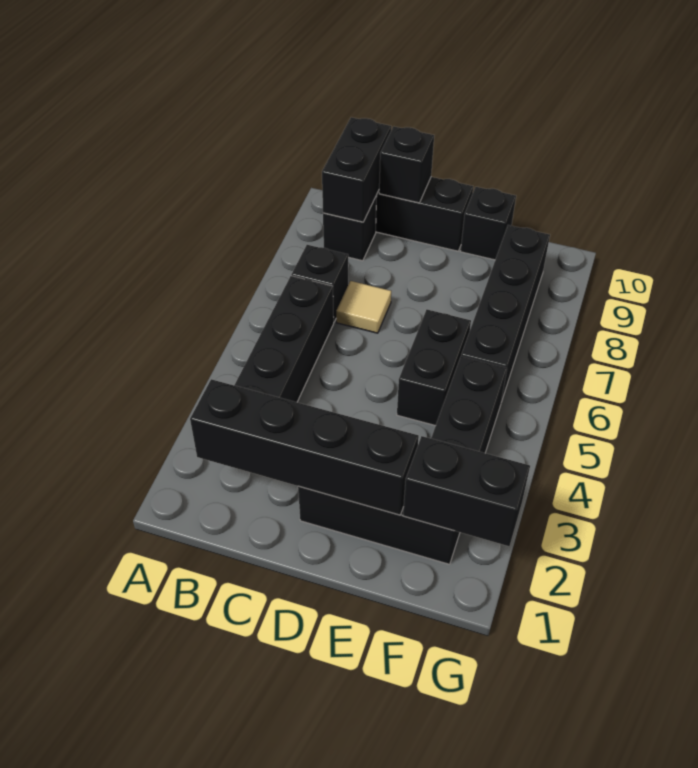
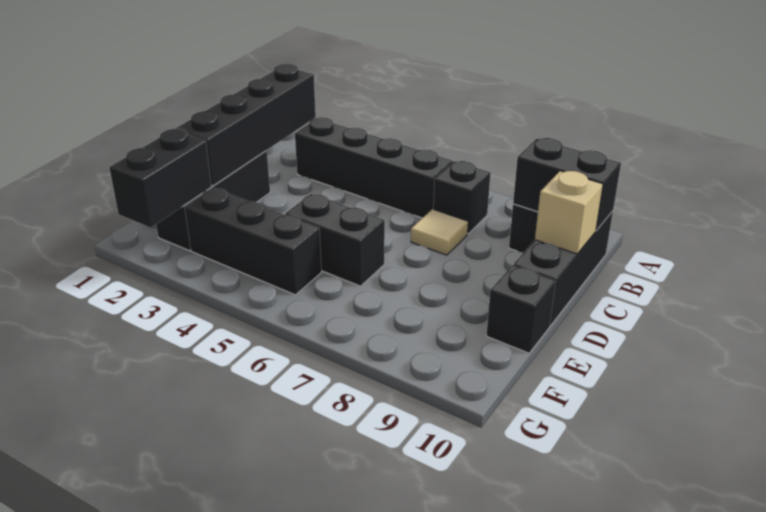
black 1x1 brick [379,126,434,203] -> tan 1x1 brick [535,171,603,254]
black 1x4 brick [461,225,550,402] -> none

